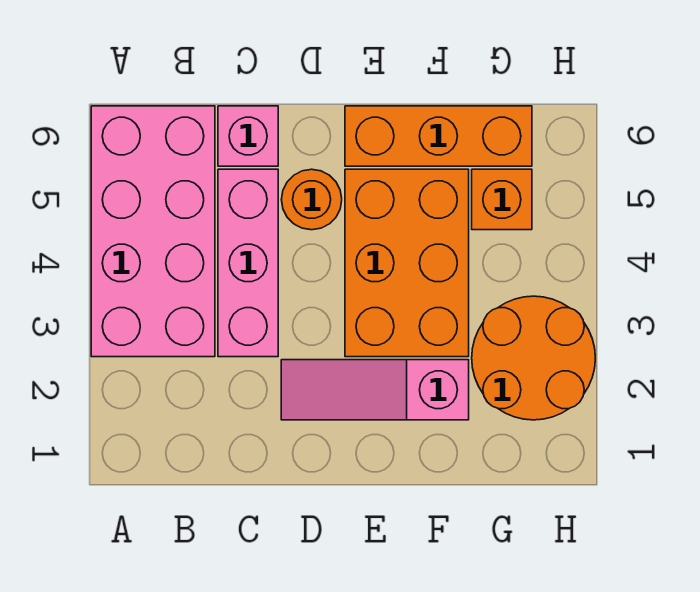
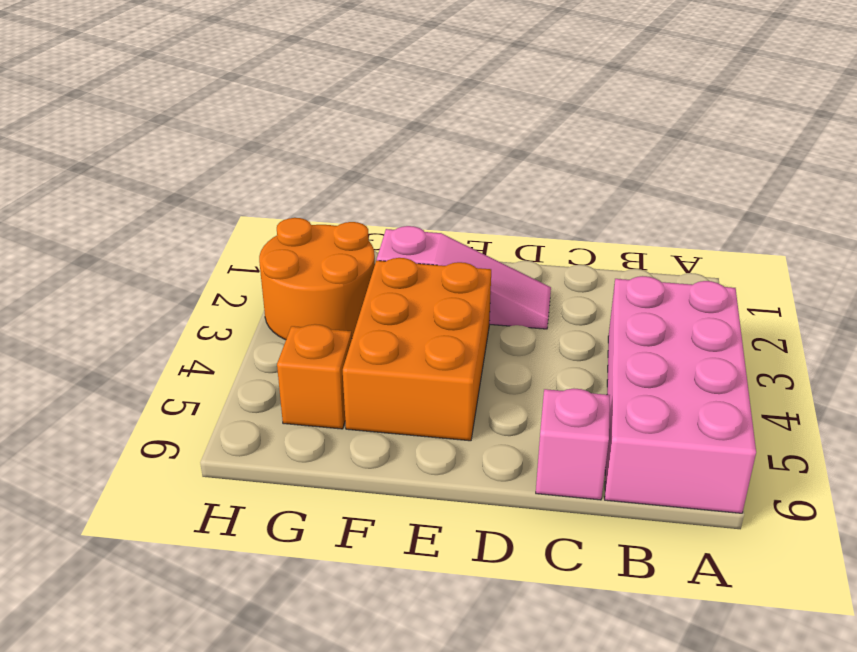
pink 1x3 brick [218,169,278,357] -> none
orange 1x1 round brick [281,169,342,230] -> none
orange 1x3 brick [345,106,532,166] -> none

